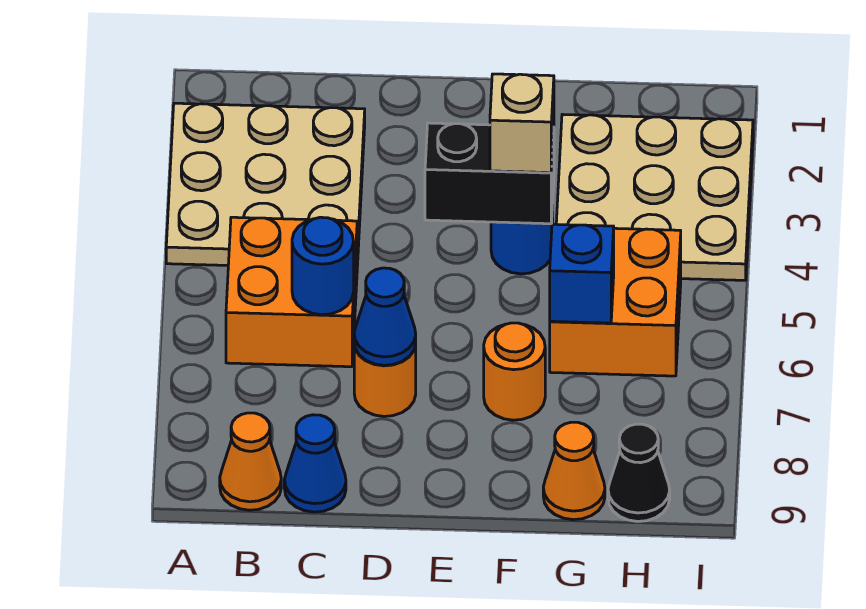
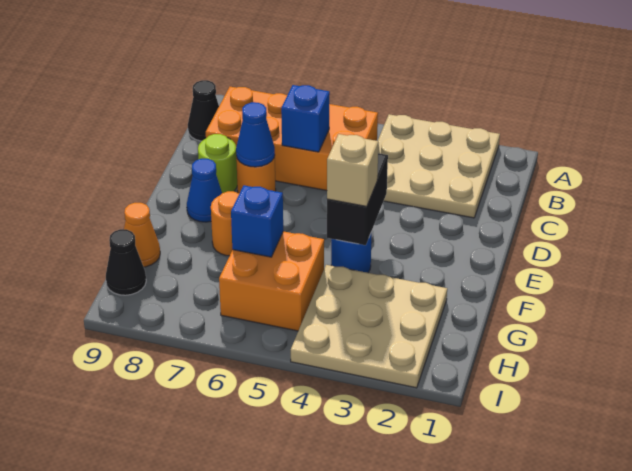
orange 2x2 brick [226,217,357,367] -> orange 2x4 brick [206,87,378,191]
orange 1x1 cone [220,413,281,510] -> black 1x1 cone [188,80,219,141]
blue 1x1 round brick [292,217,354,315] -> blue 1x1 brick [281,85,330,152]
blue 1x1 cone [284,415,346,512] -> blue 1x1 cone moved to [187,159,222,222]
none -> lime 1x1 round brick [198,134,237,193]

